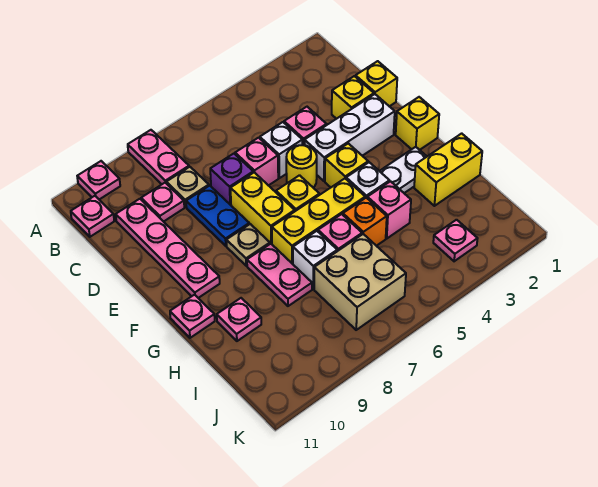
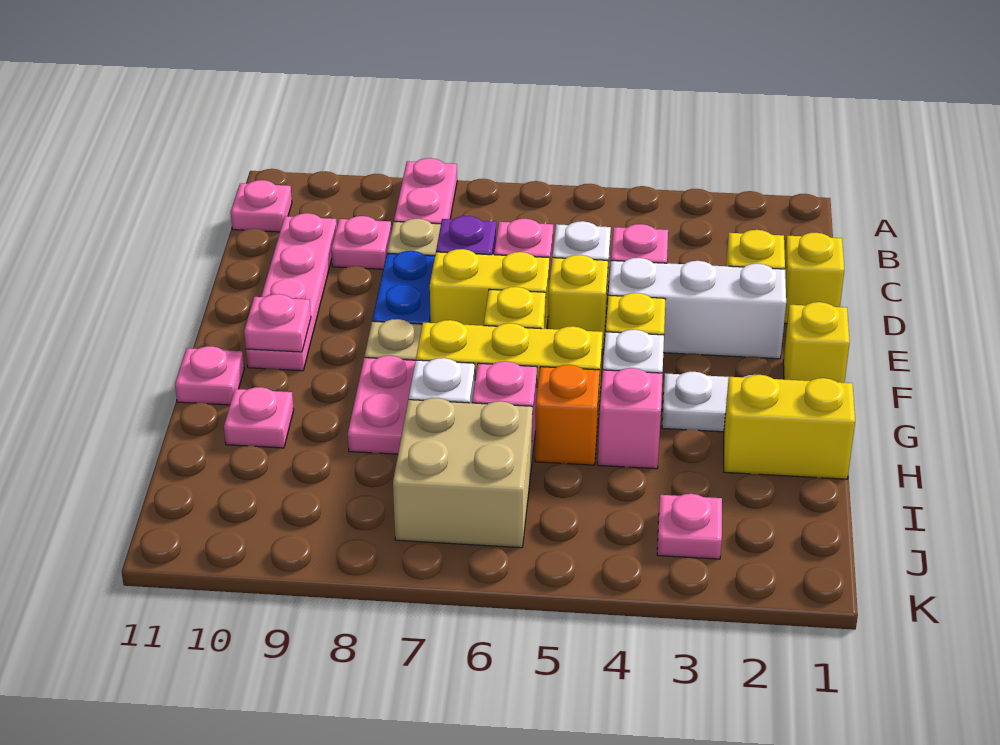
pink 1x1 plate [77,161,120,199] -> pink 1x1 plate moved to [244,294,311,352]
yellow 1x1 round brick [286,145,317,188] -> yellow 1x1 brick [548,255,608,350]
yellow 1x2 brick [231,172,295,244] -> yellow 1x2 brick turned to [430,249,550,329]

